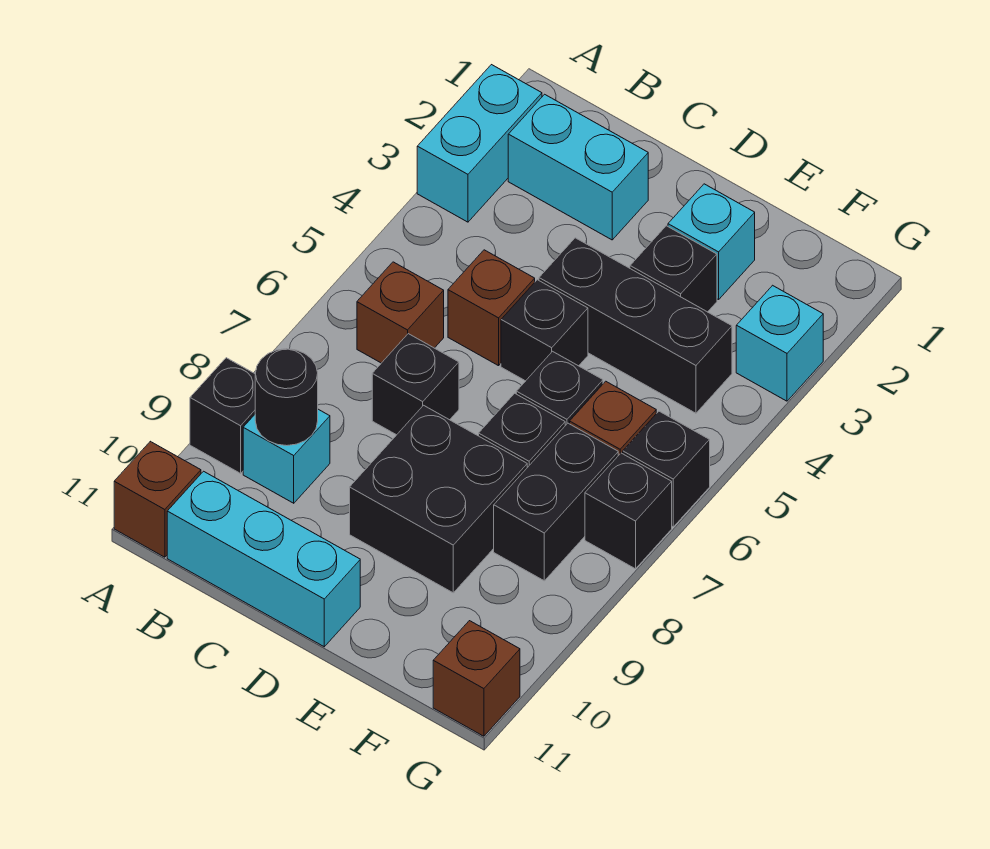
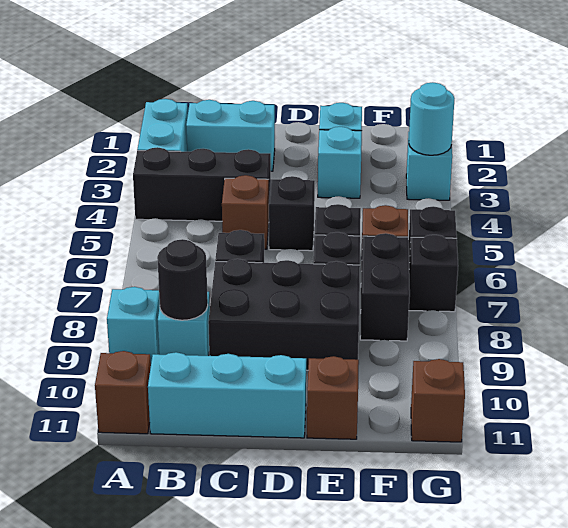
black 1x1 brick [190,358,255,473] -> cyan 1x1 brick [107,287,160,362]
brown 1x1 brick [357,262,444,363] -> brown 1x1 brick moved to [307,356,359,439]
black 1x3 brick [539,238,732,413] -> black 1x3 brick moved to [133,147,271,221]
black 2x2 brick [350,405,527,593] -> black 2x3 brick [208,259,360,370]
black 1x1 brick [630,226,717,312] -> cyan 1x1 brick [318,127,362,198]
none -> cyan 1x1 round brick [409,82,455,155]

